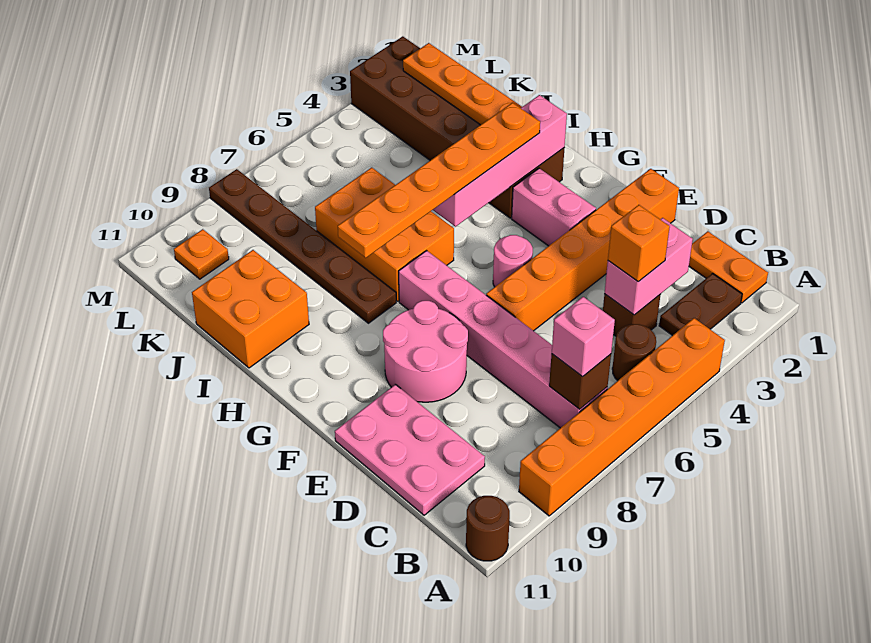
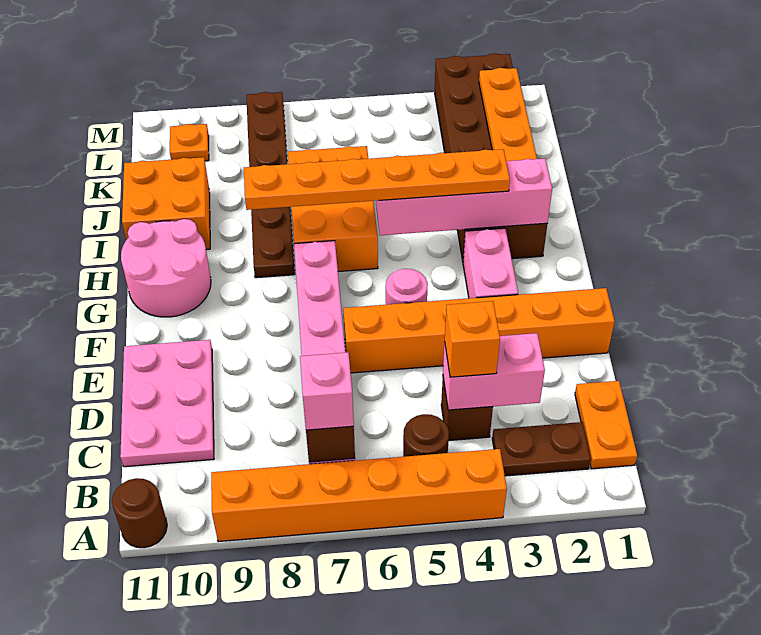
pink 2x2 round brick [383,301,468,402] -> pink 2x2 round brick moved to [121,219,211,317]

